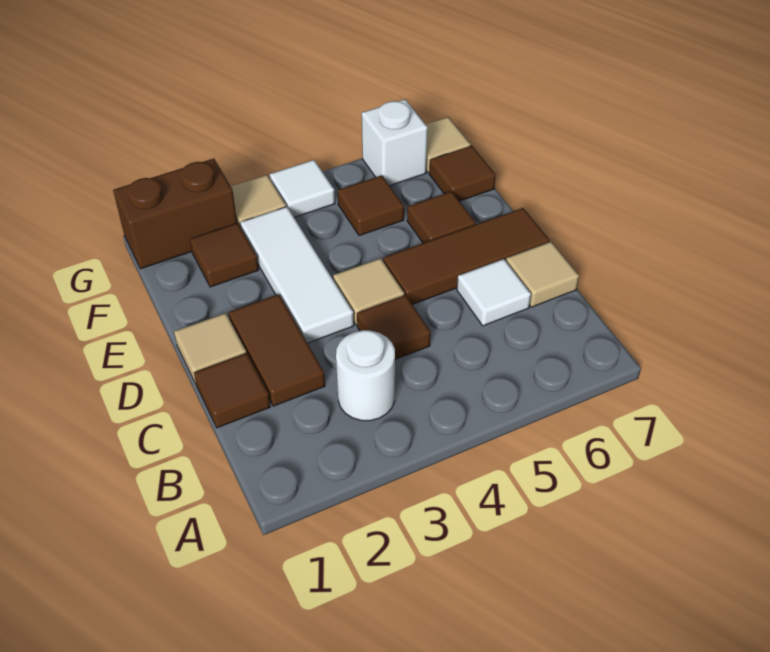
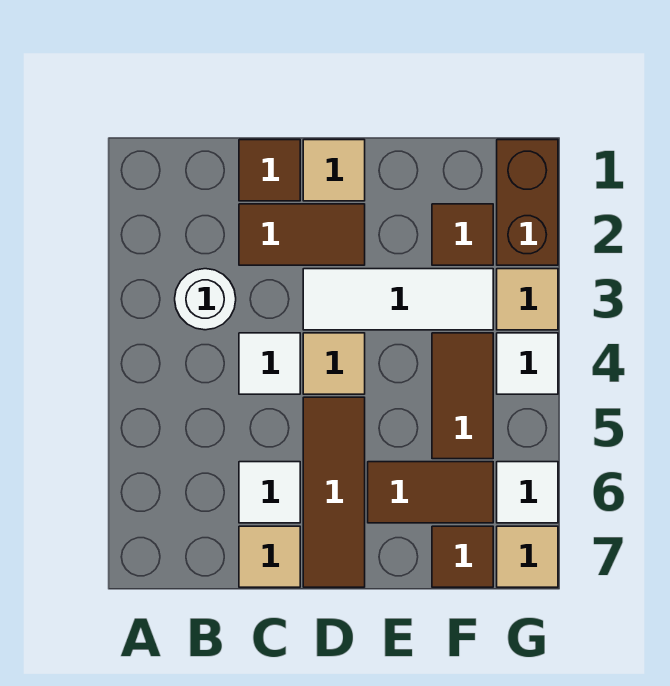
brown 1x1 tile [357,295,431,359] -> white 1x1 tile [239,333,300,394]
brown 1x1 tile [407,192,476,243] -> brown 1x2 tile [368,462,493,523]
brown 1x1 tile [338,175,404,236] -> brown 1x2 tile [432,333,493,459]
white 1x1 brick [362,99,428,186] -> white 1x1 tile [497,462,558,523]

